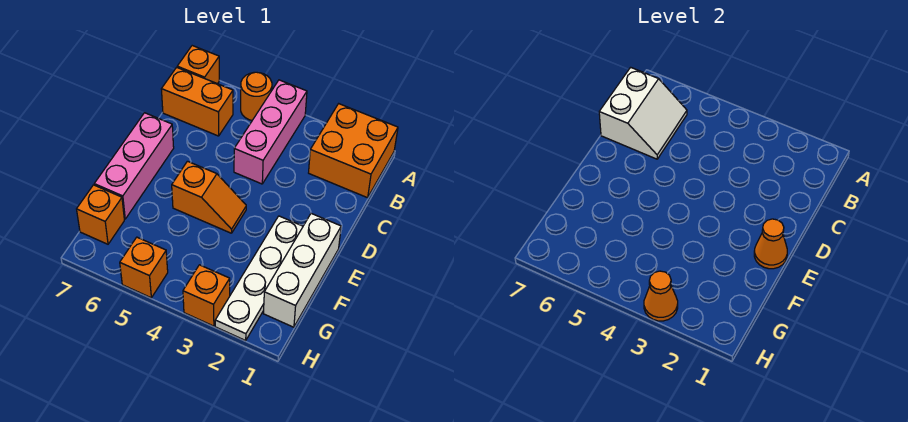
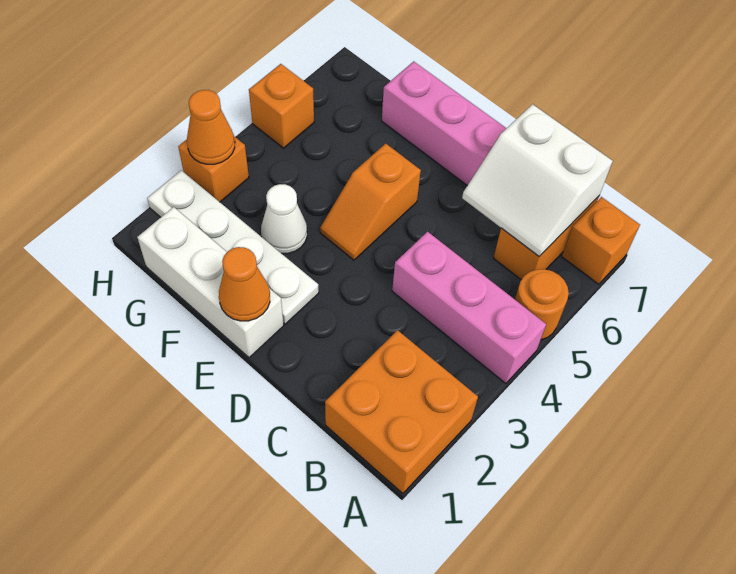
none -> white 1x1 cone [261,184,307,254]
orange 1x1 brick [77,185,124,244] -> none

